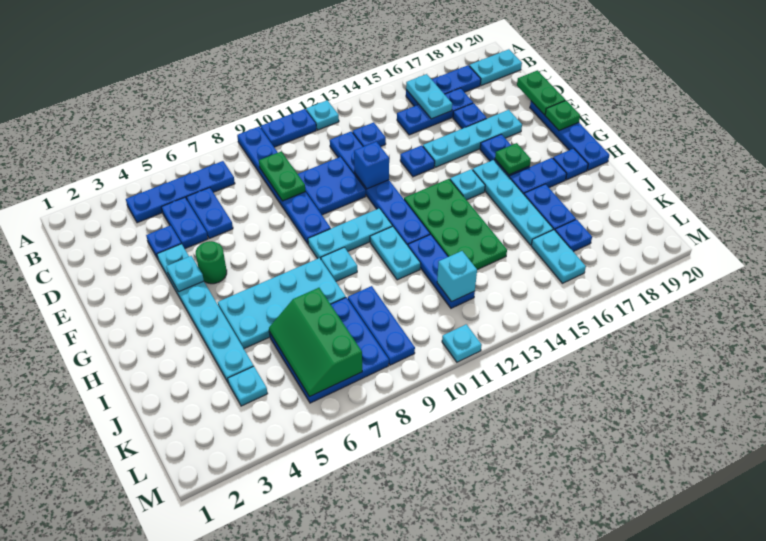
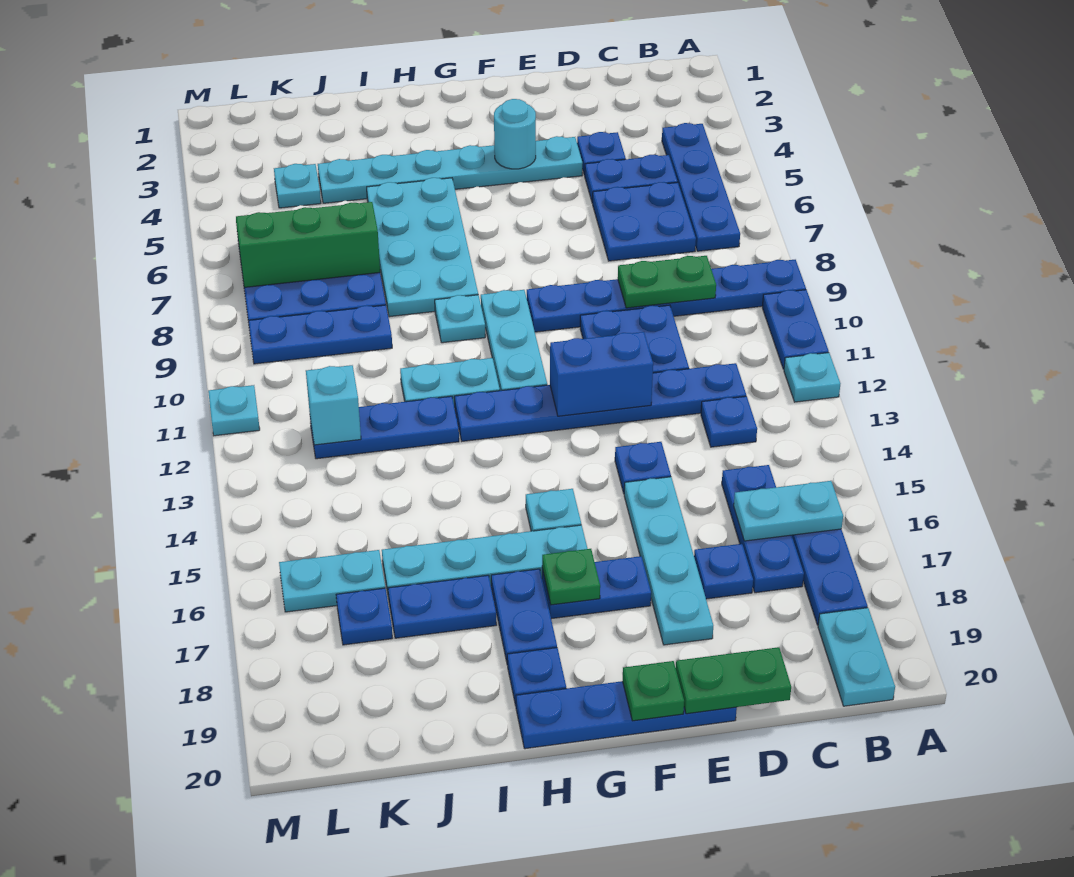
blue 1x2 plate [187,188,233,239] -> blue 2x2 plate [593,182,696,261]
blue 1x1 brick [354,142,389,189] -> blue 1x2 brick [550,332,653,416]
cyan 1x1 plate [166,256,204,292] -> cyan 1x1 round brick [494,99,536,169]
green 1x1 round brick [196,241,227,284] -> none
green 2x4 plate [404,179,507,270] -> none

